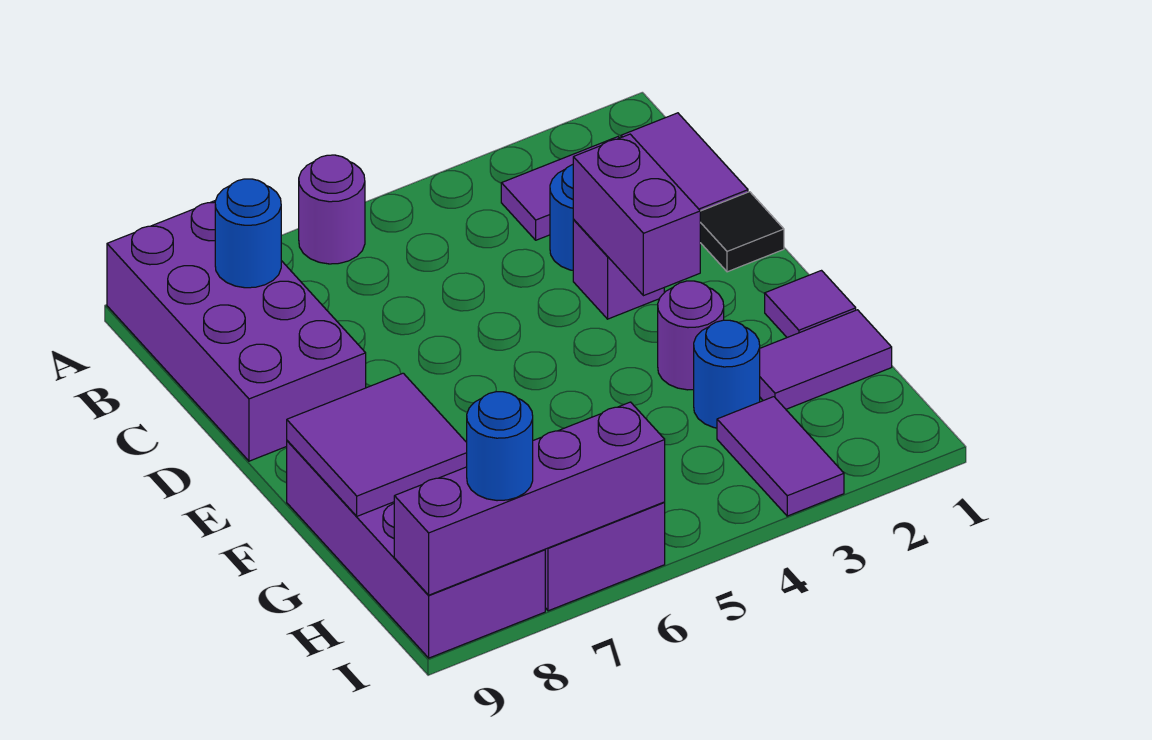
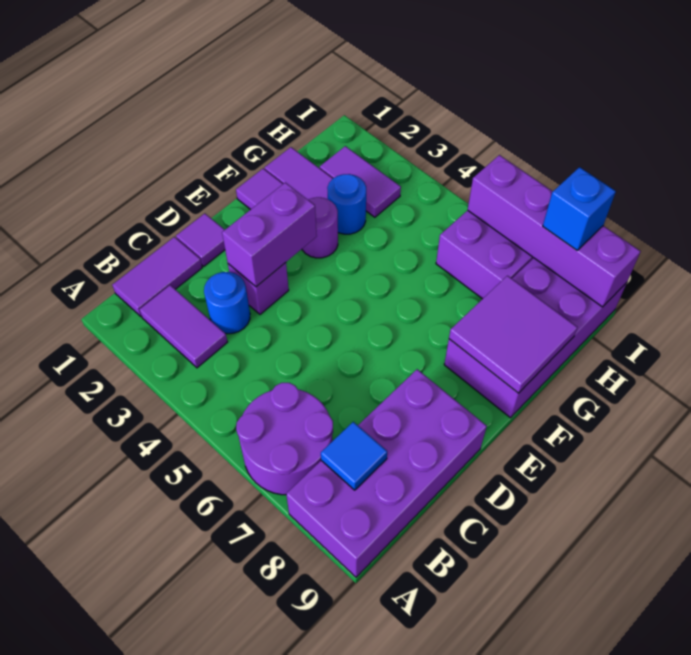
purple 1x1 round brick [299,155,365,264] -> purple 2x2 round brick [236,383,333,495]
blue 1x1 round brick [215,179,281,288] -> blue 1x1 tile [321,422,387,490]
black 1x1 tile [700,192,784,272] -> purple 1x1 tile [176,213,225,266]
purple 1x2 tile [717,397,844,516] -> purple 1x2 tile turned to [320,146,401,217]
blue 1x1 round brick [467,392,533,501] -> blue 1x1 brick [543,167,616,250]

